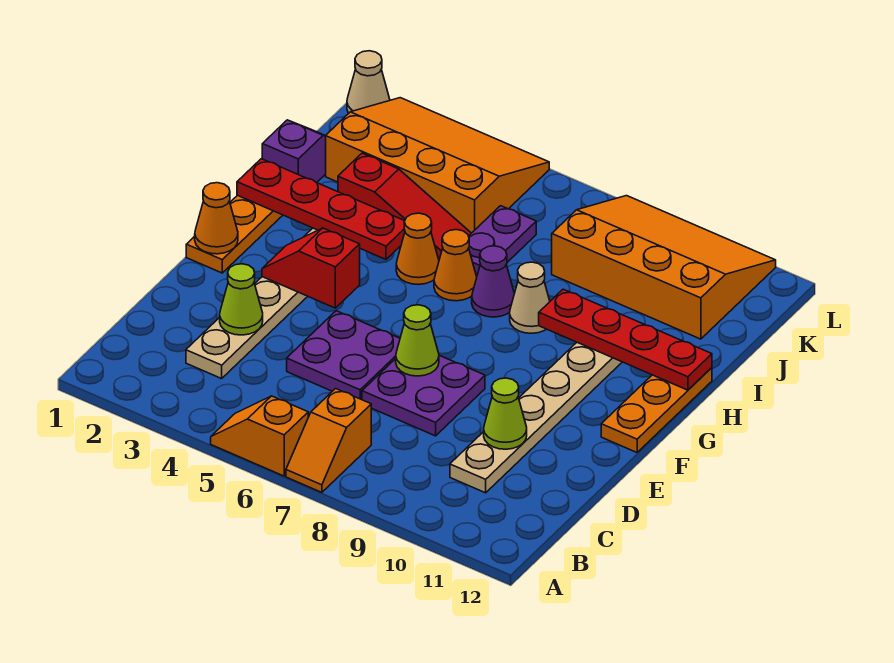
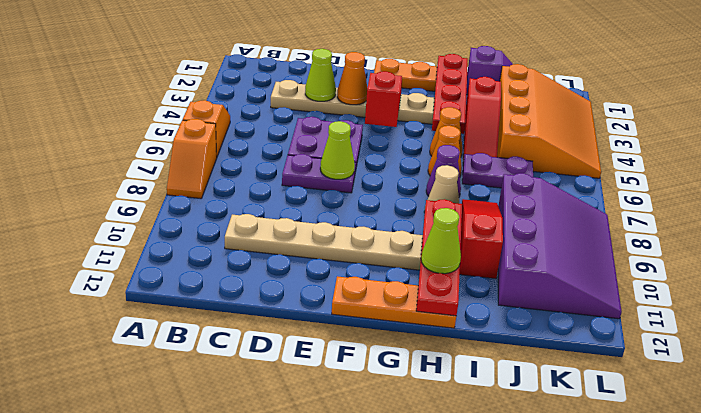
orange 1x2 slope [286,389,371,492] -> orange 1x2 slope turned to [167,119,217,199]
purple 2x2 plate [362,355,485,436] -> purple 1x2 plate [282,154,356,193]
lime 1x1 cone [484,378,527,449] -> lime 1x1 cone moved to [421,208,461,274]
orange 1x1 cone [195,183,238,254] -> orange 1x1 cone moved to [337,52,367,105]
none -> red 1x3 slope [460,199,503,279]
orange 3x4 slope [552,196,776,339] -> purple 3x4 slope [498,173,622,319]
tan 1x1 cone [347,51,390,113] -> none

